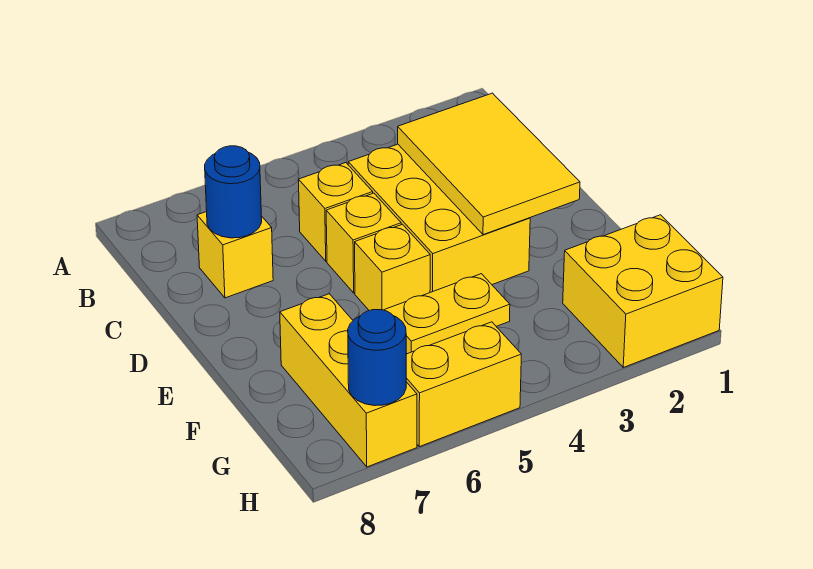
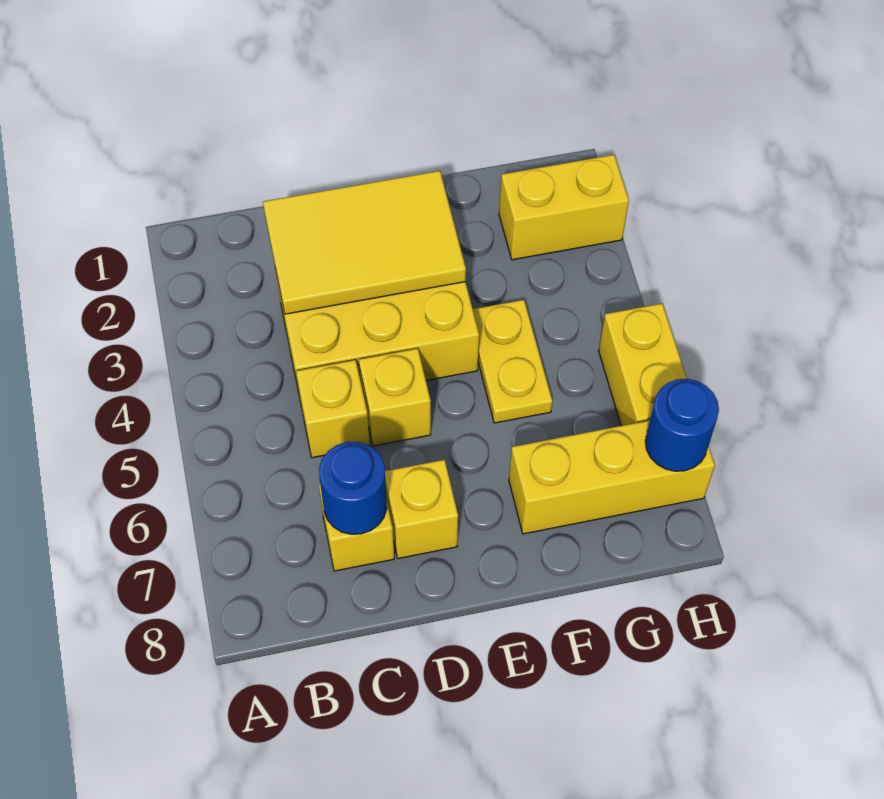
yellow 1x1 brick [355,224,430,311] -> yellow 1x1 brick moved to [385,460,458,558]
yellow 2x2 brick [563,215,723,367] -> yellow 1x2 brick [499,155,629,260]

